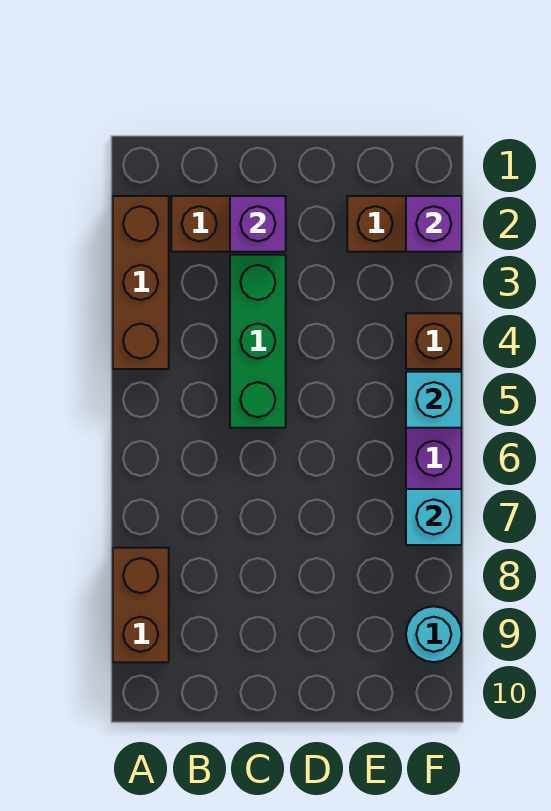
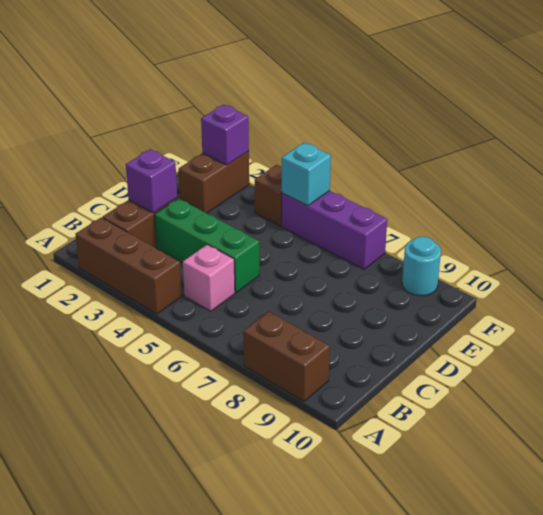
none -> pink 1x1 brick [183,244,235,311]
cyan 1x1 brick [406,489,462,545] -> none

